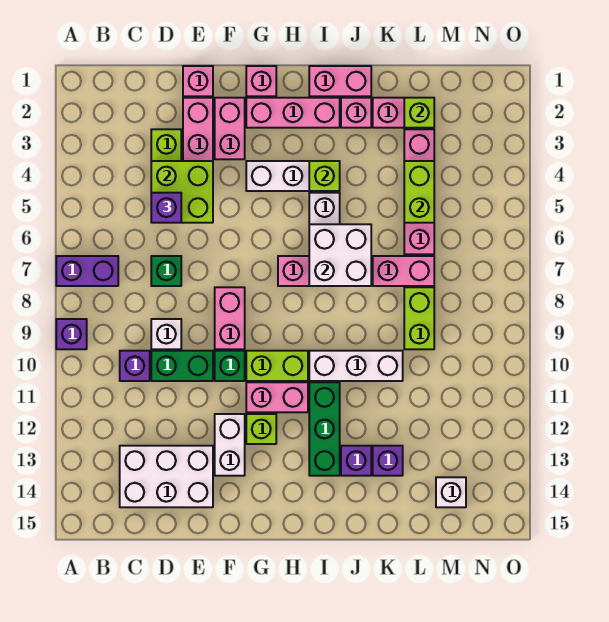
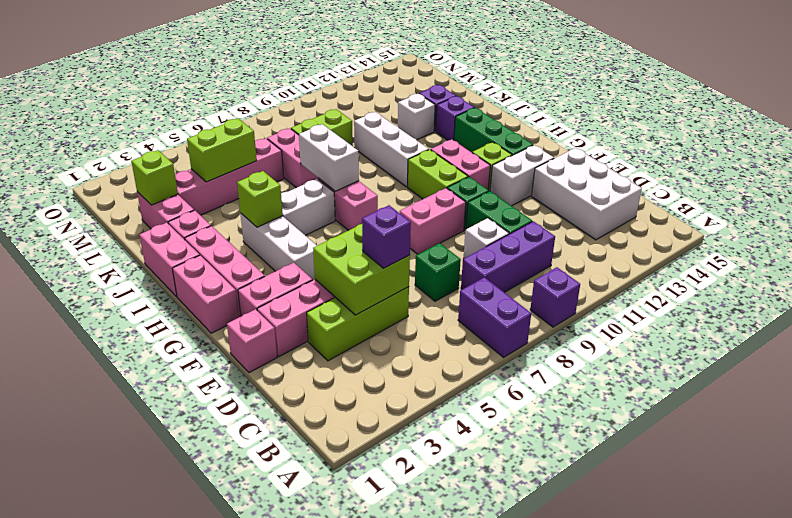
purple 1x1 brick [120,351,150,381] -> purple 1x3 brick [461,221,555,292]
pink 1x1 brick [246,66,276,96] -> pink 1x2 brick [172,255,239,333]
white 2x2 brick [309,224,371,286] -> white 1x2 brick [299,124,359,191]
green 1x3 brick [309,382,340,476] -> green 1x3 brick turned to [454,108,533,155]
white 1x1 brick [436,477,466,507] -> white 1x1 brick moved to [398,94,435,140]

